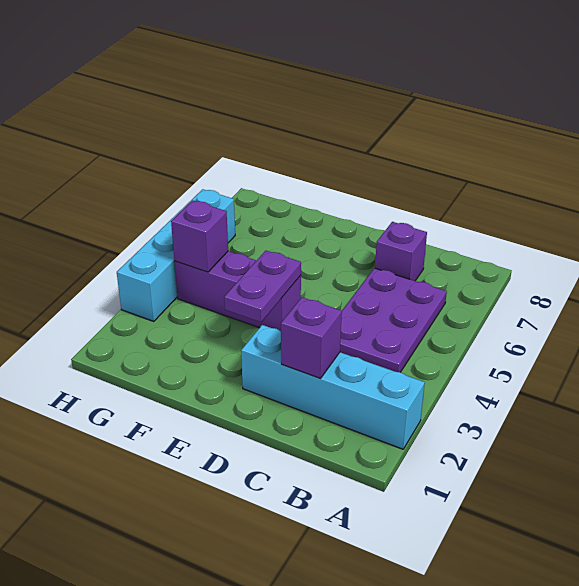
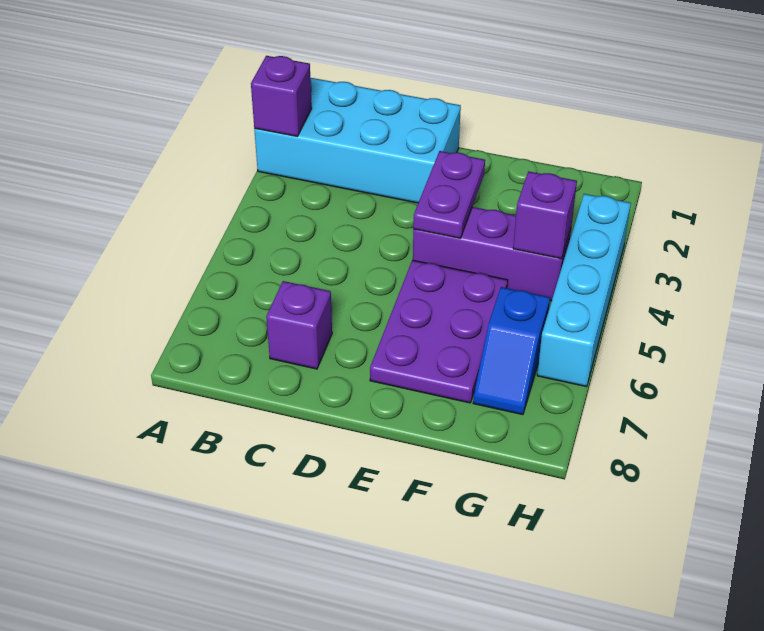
cyan 1x4 brick [241,325,425,449] -> cyan 2x4 brick [254,78,461,203]
purple 2x3 plate [340,268,447,372] -> purple 2x3 plate moved to [370,260,508,403]
purple 1x1 brick [281,297,342,378] -> purple 1x1 brick moved to [251,56,312,136]
none -> blue 1x2 slope [473,287,550,415]

